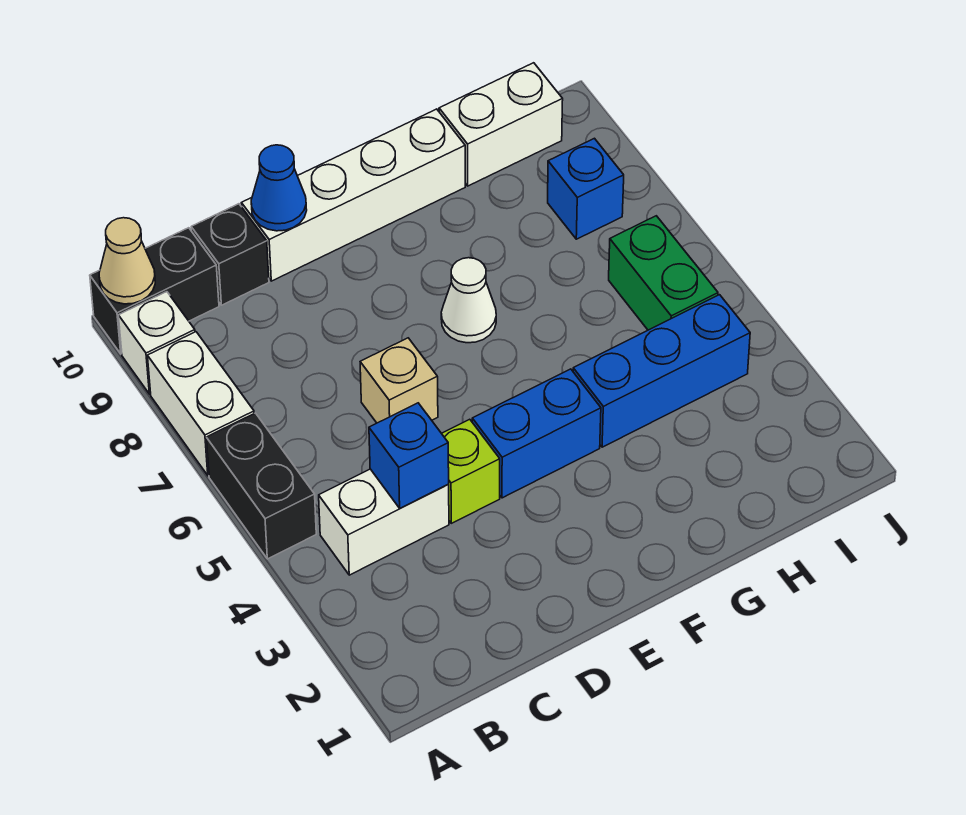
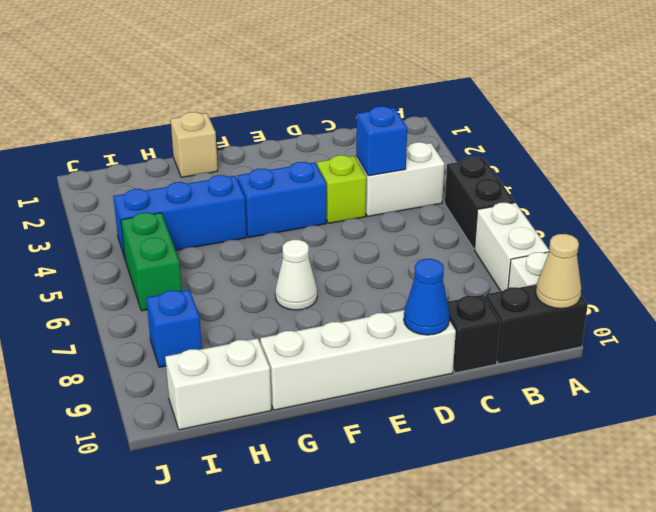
tan 1x1 brick [360,338,438,423] -> tan 1x1 brick moved to [171,112,218,177]

